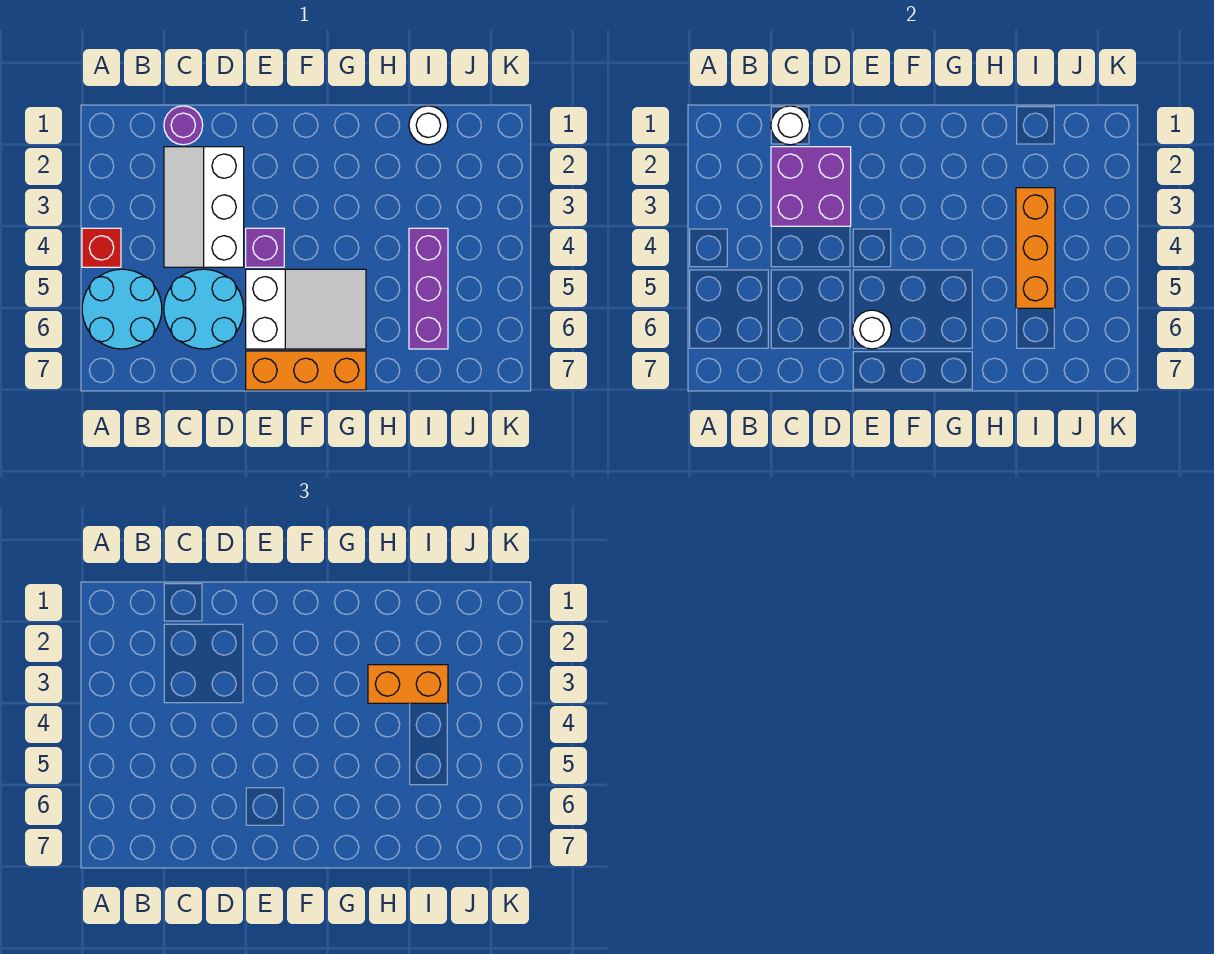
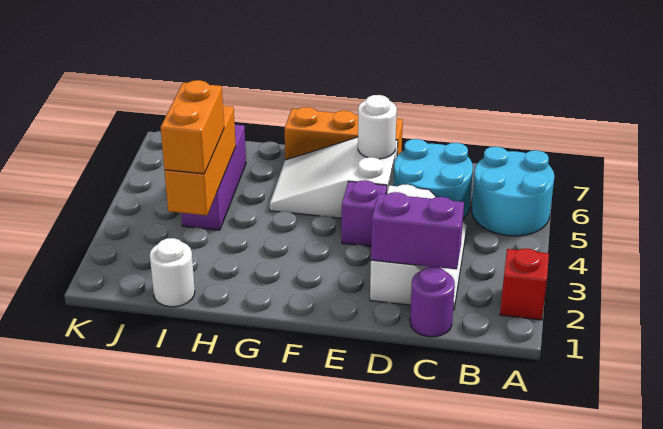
red 1x1 brick [82,228,121,267] -> red 1x1 brick moved to [500,249,549,320]
white 1x1 round brick [771,106,810,145] -> none
purple 2x2 brick [771,147,851,226] -> purple 1x2 brick [371,192,464,269]
orange 1x2 brick [368,665,448,703] -> orange 1x2 brick turned to [161,80,224,174]

